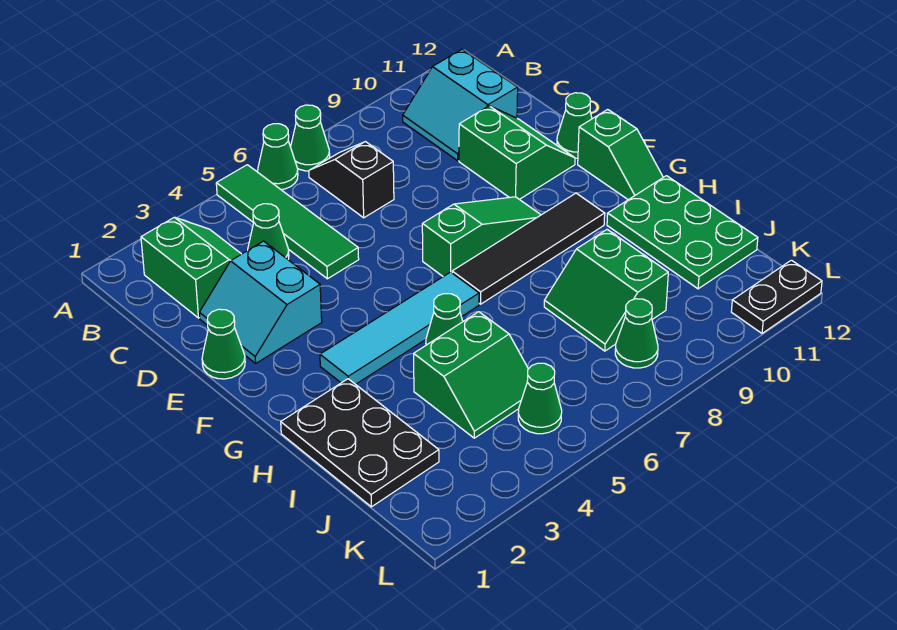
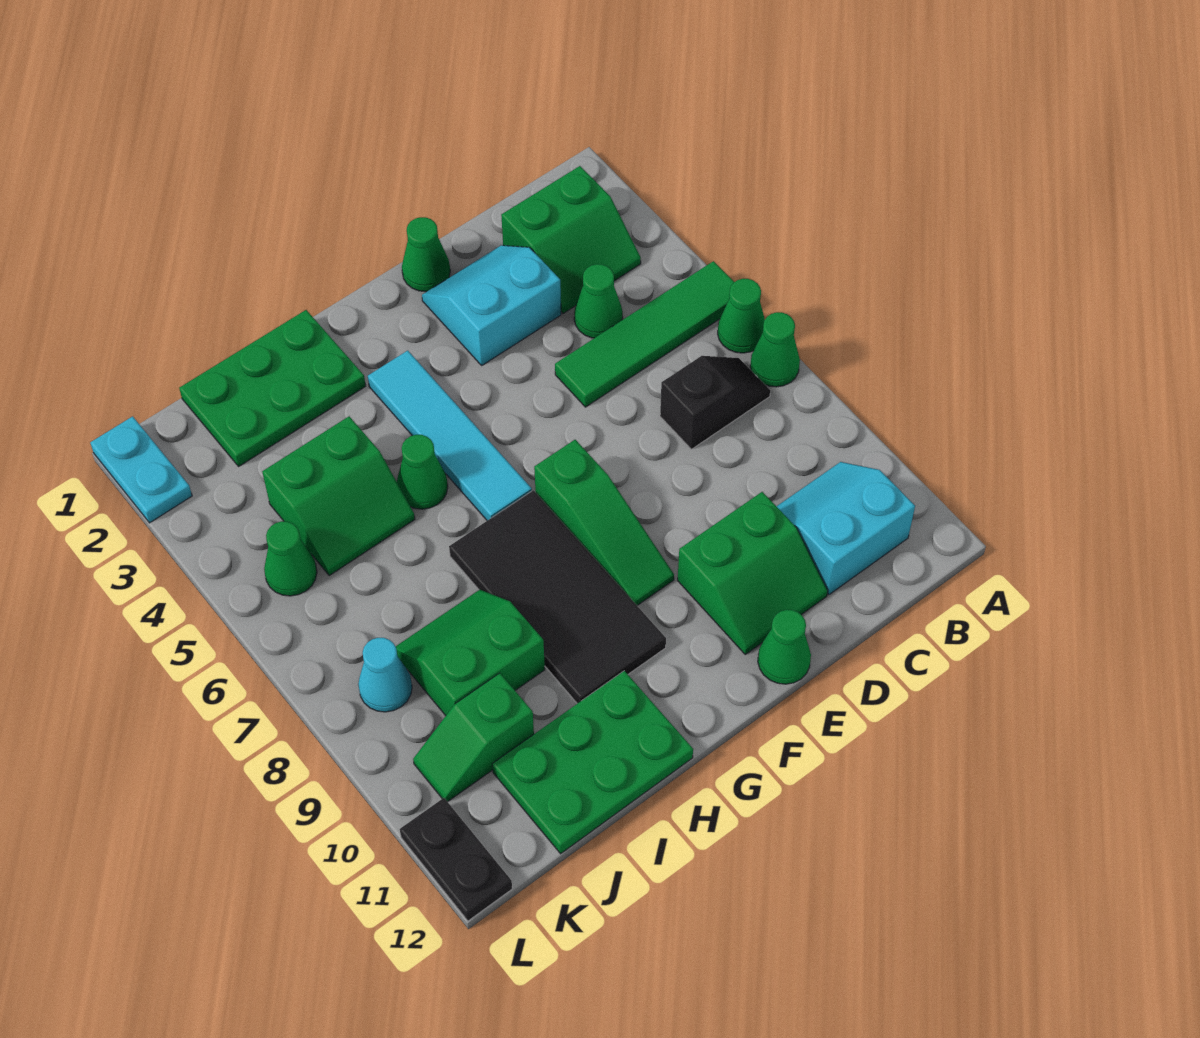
green 1x2 slope [578,109,663,200] -> green 1x2 slope moved to [413,673,534,802]
black 1x4 tile [452,193,605,304] -> black 2x4 tile [449,490,666,704]
black 2x3 plate [281,379,439,507] -> green 2x3 plate [179,310,366,466]
green 2x2 slope [414,312,528,438] -> green 2x2 slope turned to [262,416,415,576]
green 1x1 cone [615,299,658,368] -> cyan 1x1 cone [358,638,412,712]
none -> cyan 1x2 plate [90,416,192,523]

